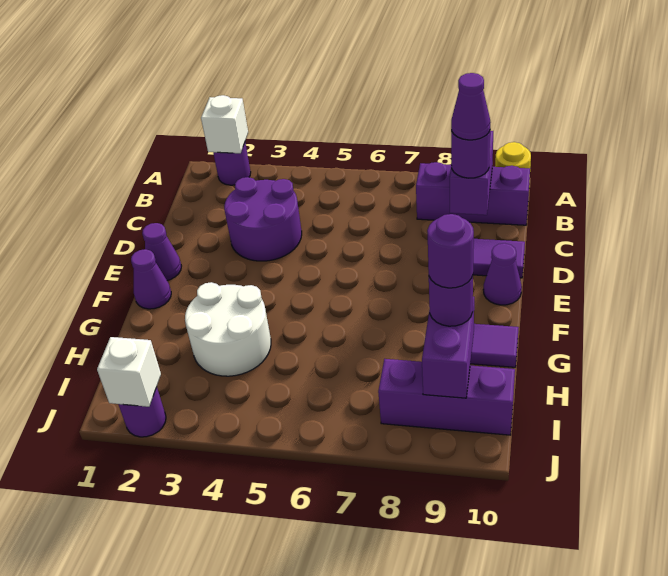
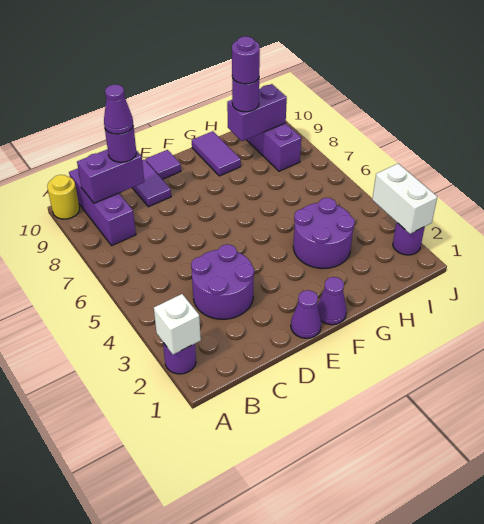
purple 1x1 cone [483,243,522,305] -> purple 1x1 tile [145,150,181,179]
white 2x2 round brick [185,282,271,376] -> purple 2x2 round brick [293,198,355,269]
white 1x1 brick [97,337,161,407] -> white 1x2 brick [372,164,437,234]

